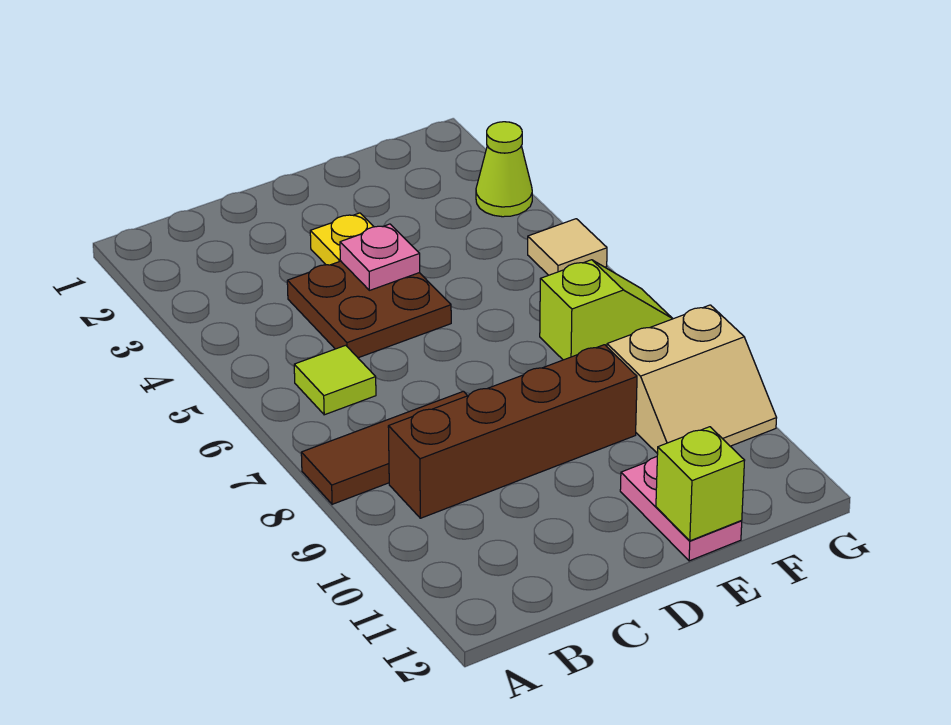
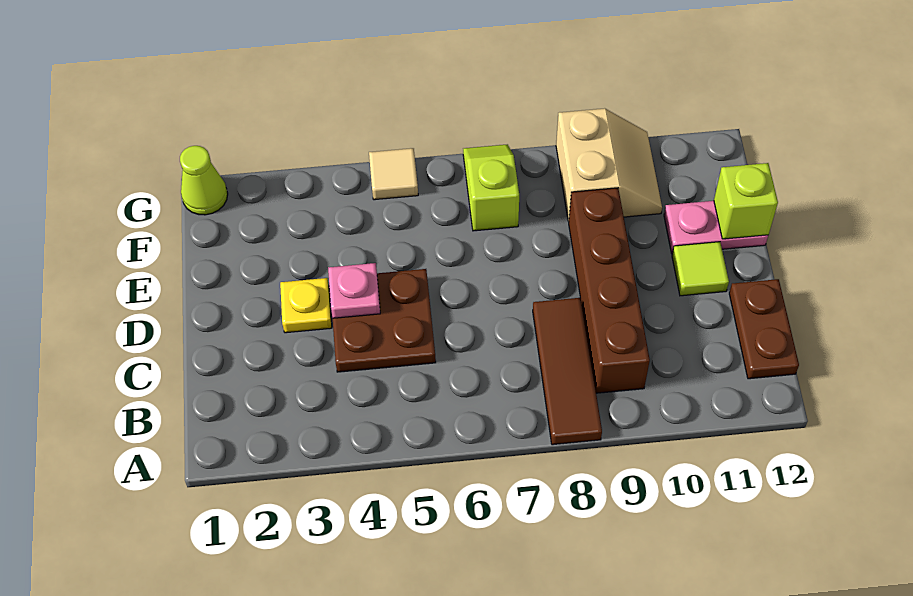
lime 1x1 tile [294,345,376,415] -> lime 1x1 tile moved to [672,242,729,296]
none -> brown 1x2 plate [729,279,799,379]
lime 1x1 cone [476,122,532,217] -> lime 1x1 cone moved to [180,146,228,215]

